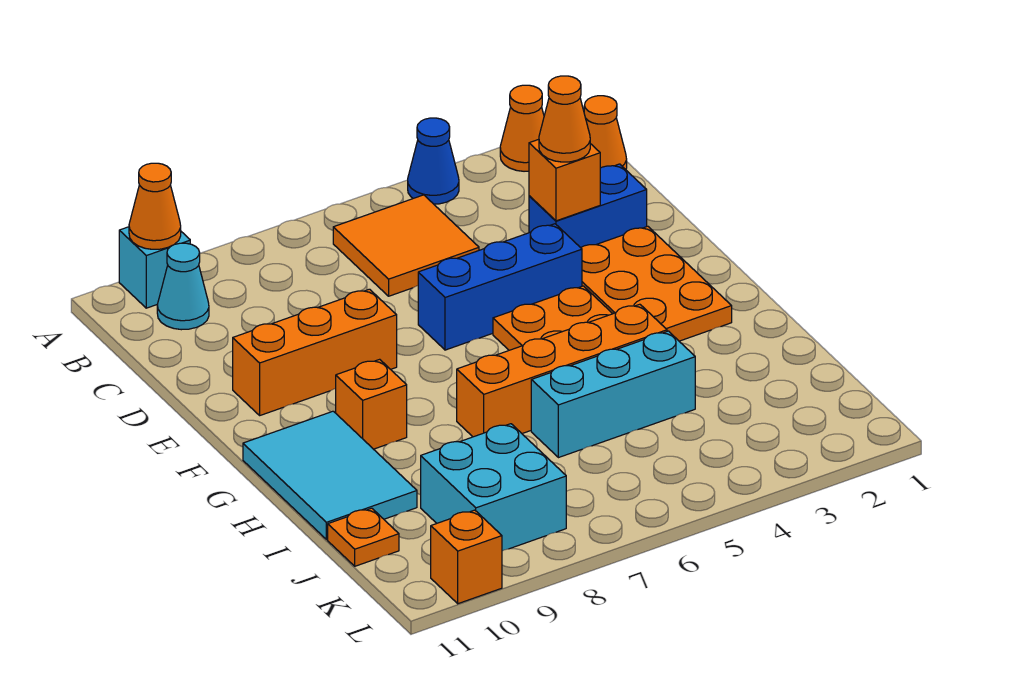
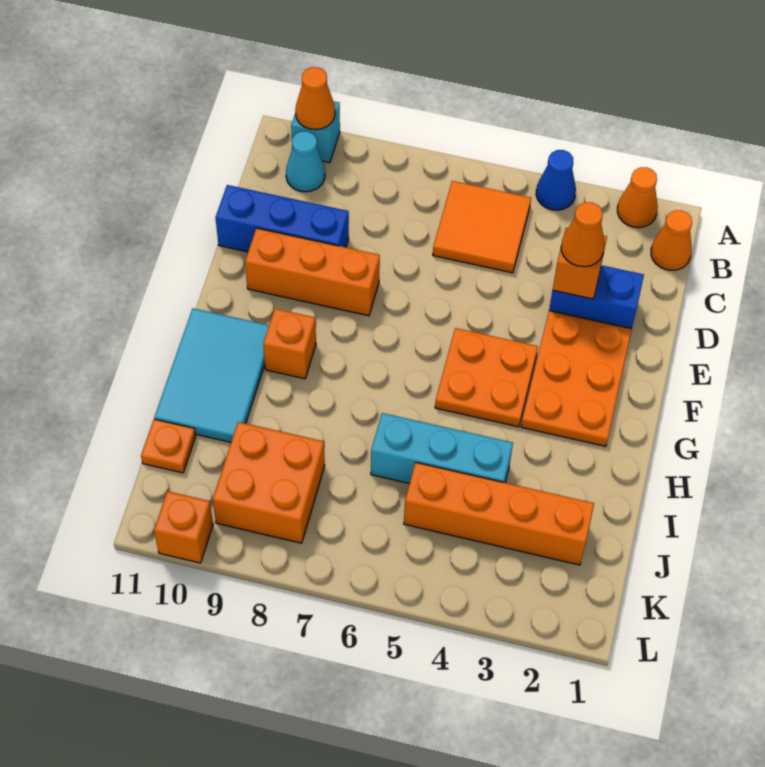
blue 1x3 brick [418,224,582,350] -> blue 1x3 brick moved to [215,185,349,252]
orange 1x4 brick [457,304,667,437] -> orange 1x4 brick moved to [404,463,594,565]
cyan 2x2 brick [421,424,566,551] -> orange 2x2 brick [213,422,325,543]

